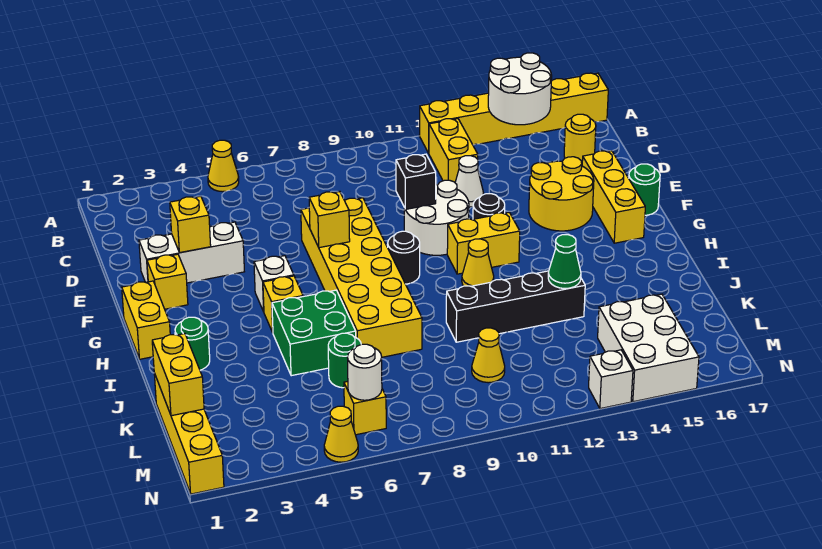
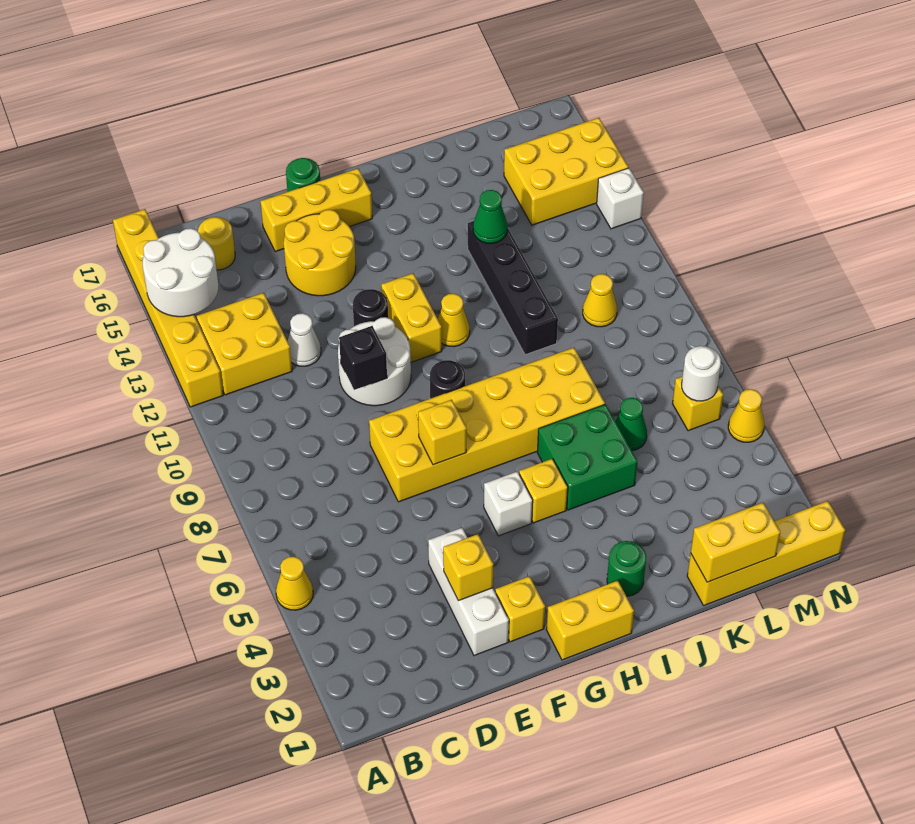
yellow 1x2 brick [429,119,478,182] -> yellow 2x2 brick [197,293,292,395]
green 1x1 round brick [328,333,361,388] -> green 1x1 cone [615,398,647,451]
white 2x3 brick [598,294,699,402] -> yellow 2x3 brick [504,118,628,225]

